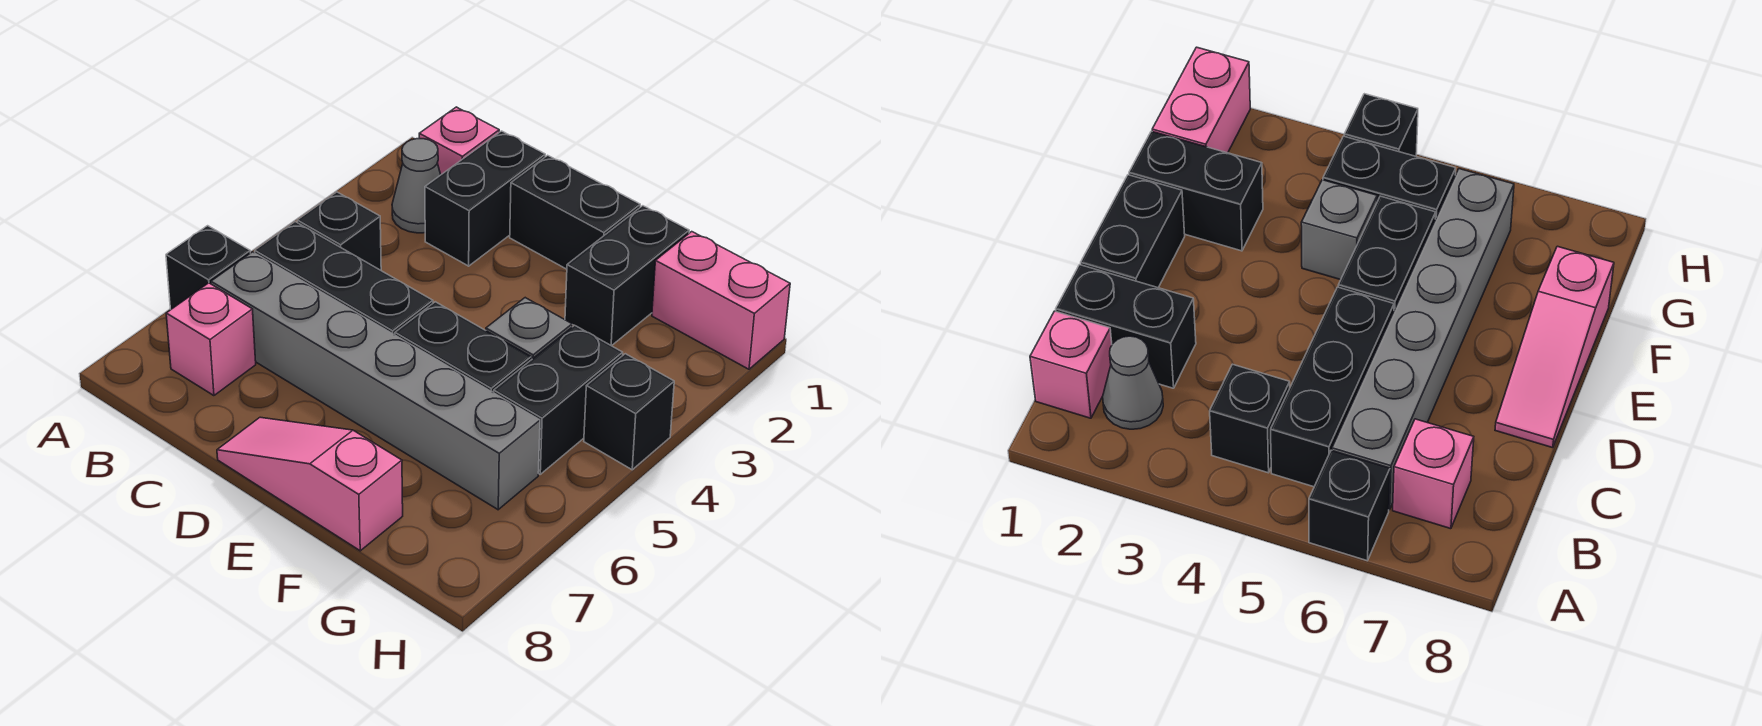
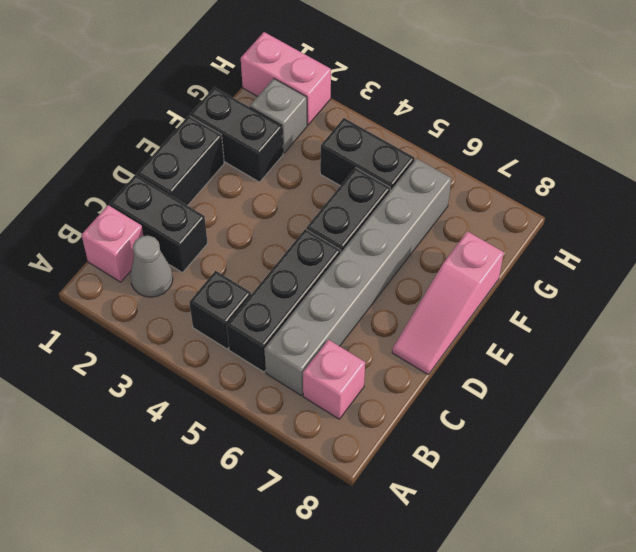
black 1x1 brick [166,226,250,309] -> none
grey 1x1 brick [486,298,572,360] -> grey 1x1 brick moved to [250,79,307,153]
pink 1x2 brick [652,232,790,369] -> pink 1x2 brick turned to [241,32,331,125]
black 1x1 brick [584,354,674,470] -> none

